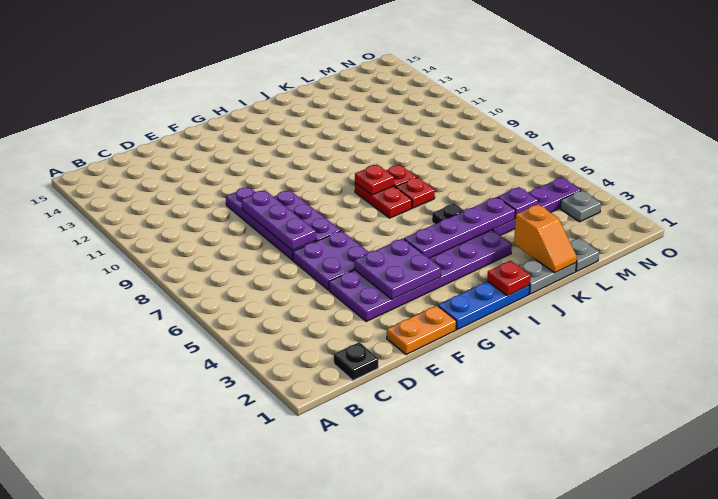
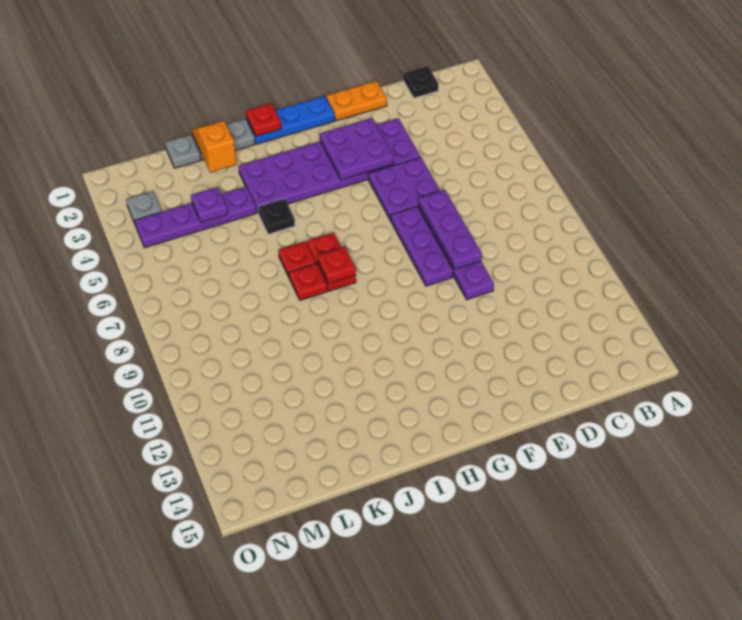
purple 1x4 plate [404,197,515,258] -> none

